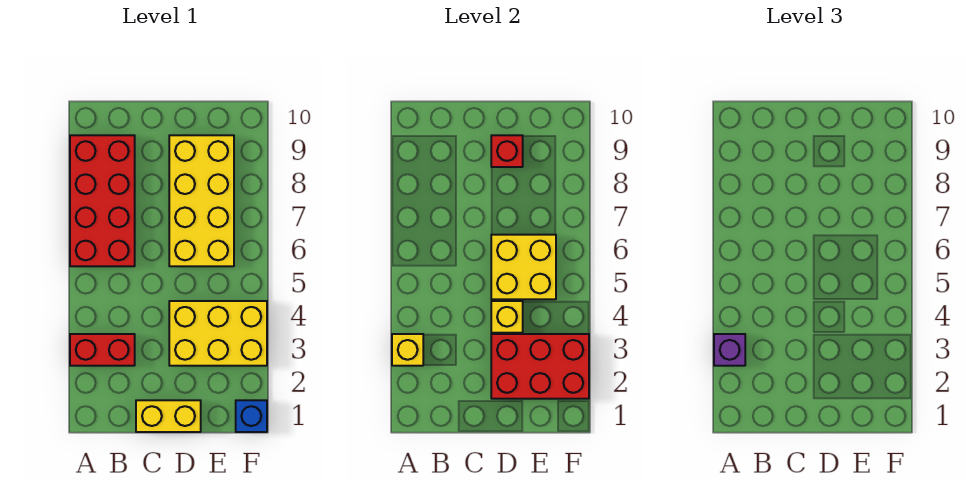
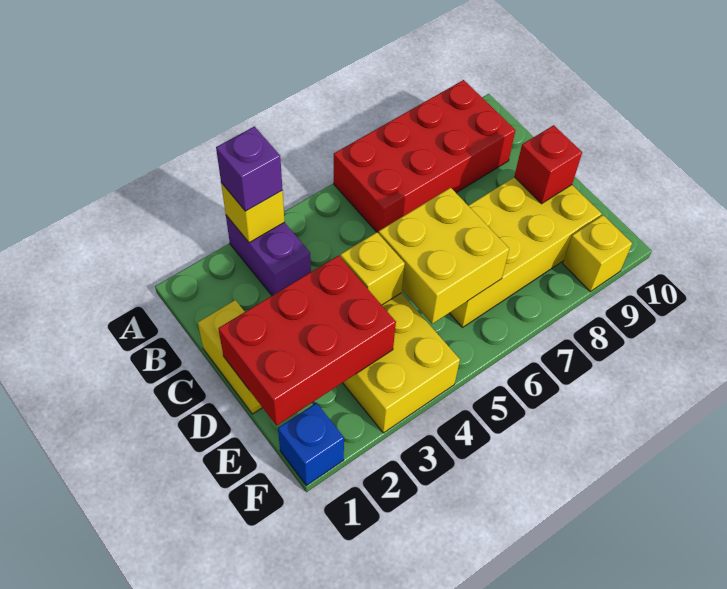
red 1x2 brick [70,334,135,366] -> purple 1x2 brick [226,215,311,295]
red 2x3 brick [491,334,589,399] -> red 2x3 brick turned to [218,256,396,426]
none -> yellow 1x1 brick [563,215,632,292]

